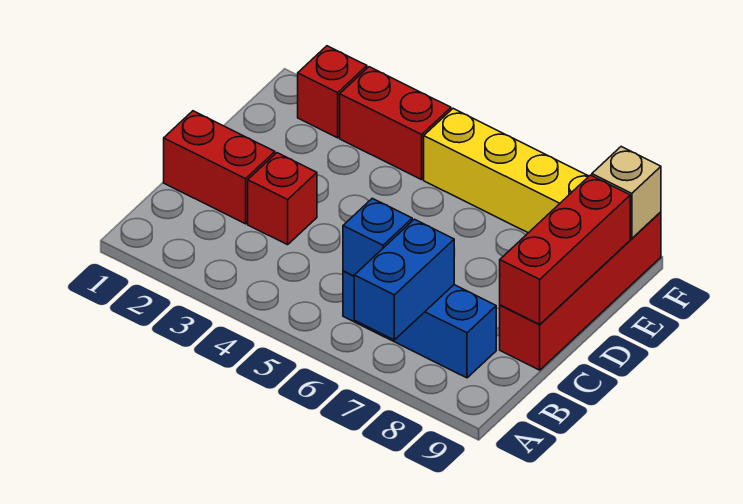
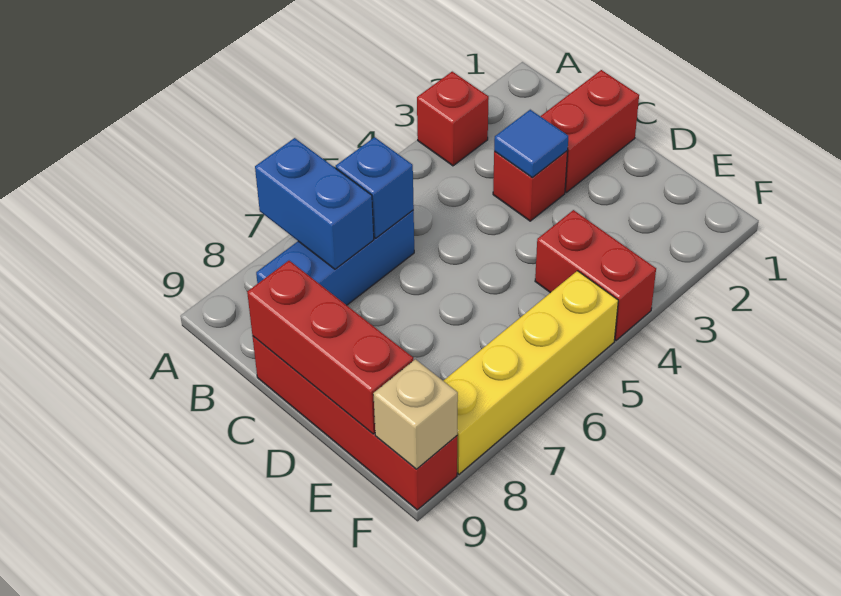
none -> blue 1x1 tile [494,110,568,177]
red 1x1 brick [298,46,367,138] -> red 1x1 brick moved to [417,72,489,166]
red 1x2 brick [340,67,451,180] -> red 1x2 brick turned to [535,210,656,340]

